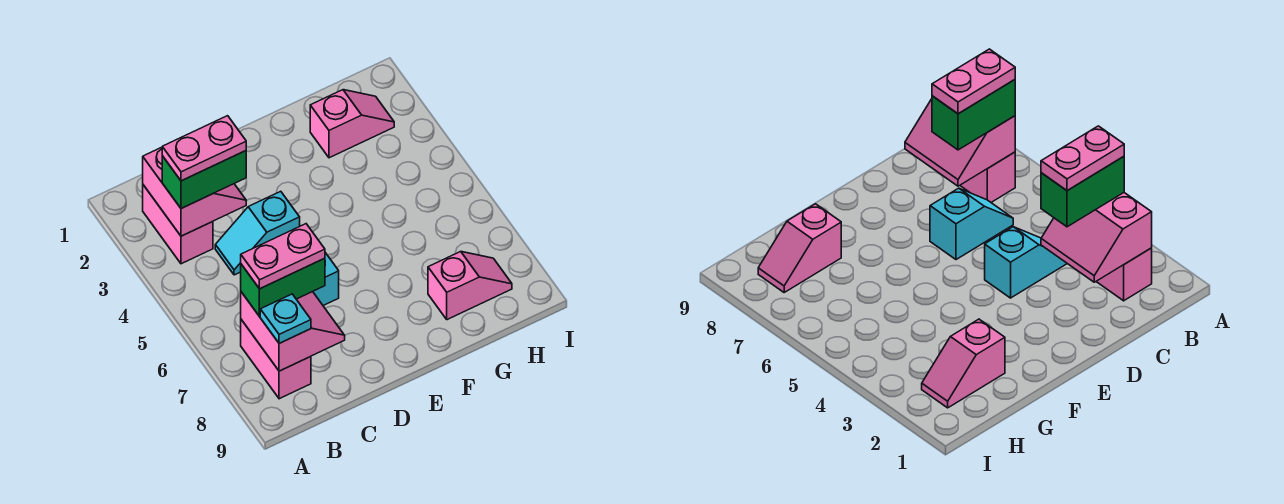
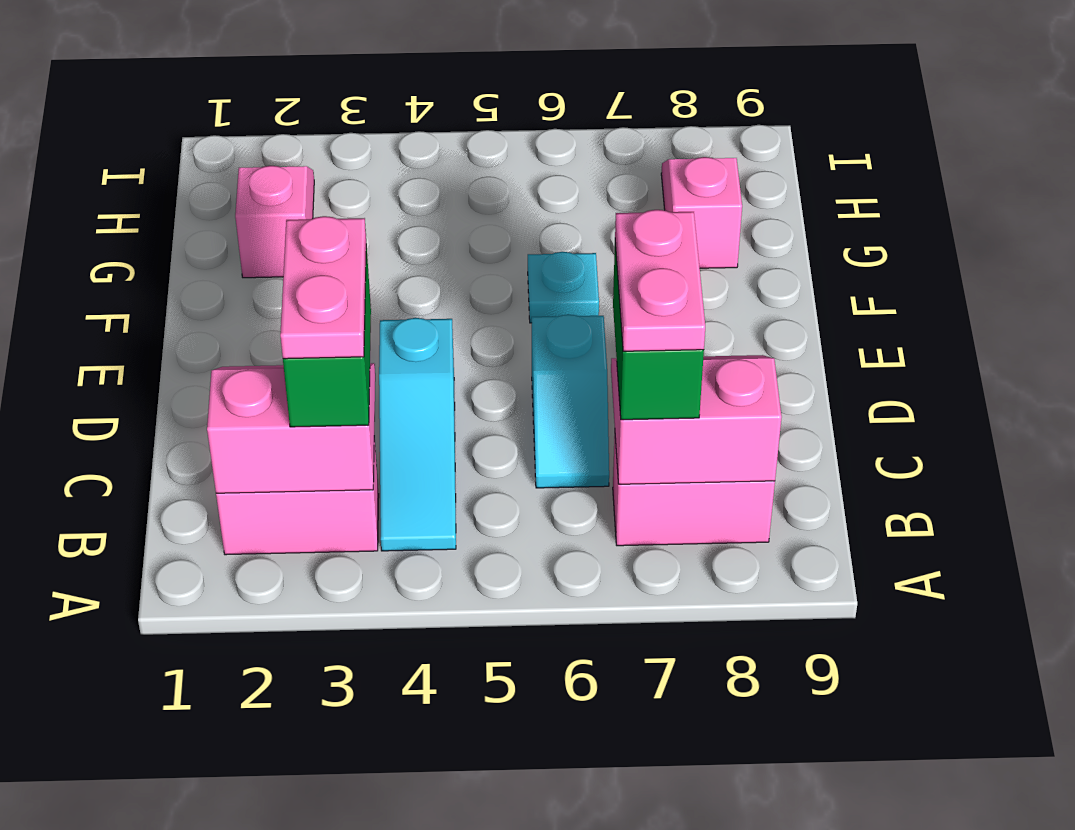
cyan 1x1 plate [260,294,311,343] -> cyan 1x1 plate moved to [528,252,599,323]
cyan 1x2 slope [215,191,300,275] -> cyan 1x3 slope [379,318,456,551]

